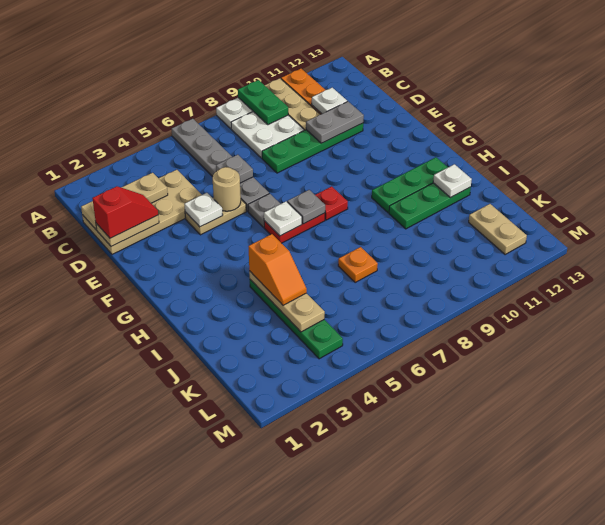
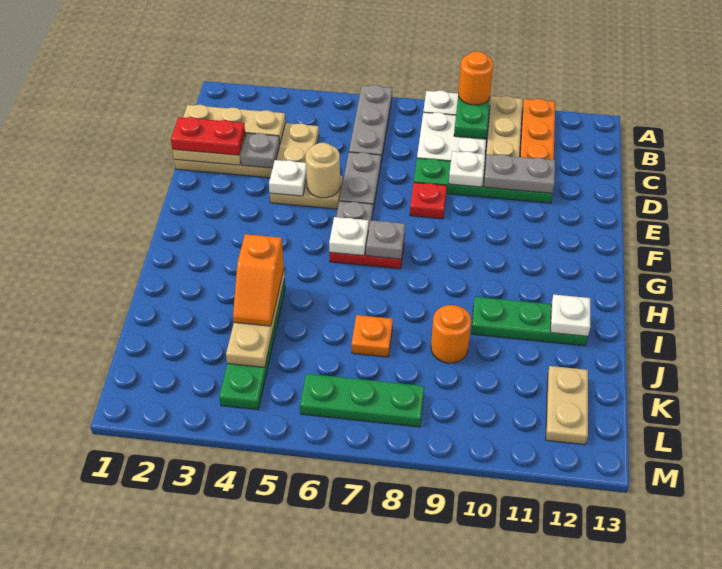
none -> orange 1x1 round brick [458,51,493,105]
white 1x1 plate [312,88,347,114] -> white 1x1 plate moved to [449,151,485,187]
red 1x2 slope [92,186,158,238] -> red 1x2 plate [171,117,245,155]
grey 1x1 plate [216,155,253,183] -> grey 1x1 plate moved to [241,133,280,168]
red 1x1 plate [315,186,348,220] -> red 1x1 plate moved to [410,182,447,219]
green 1x3 plate [372,157,448,213] -> green 1x3 plate moved to [300,374,424,427]
none -> orange 1x1 round brick [431,305,471,363]

